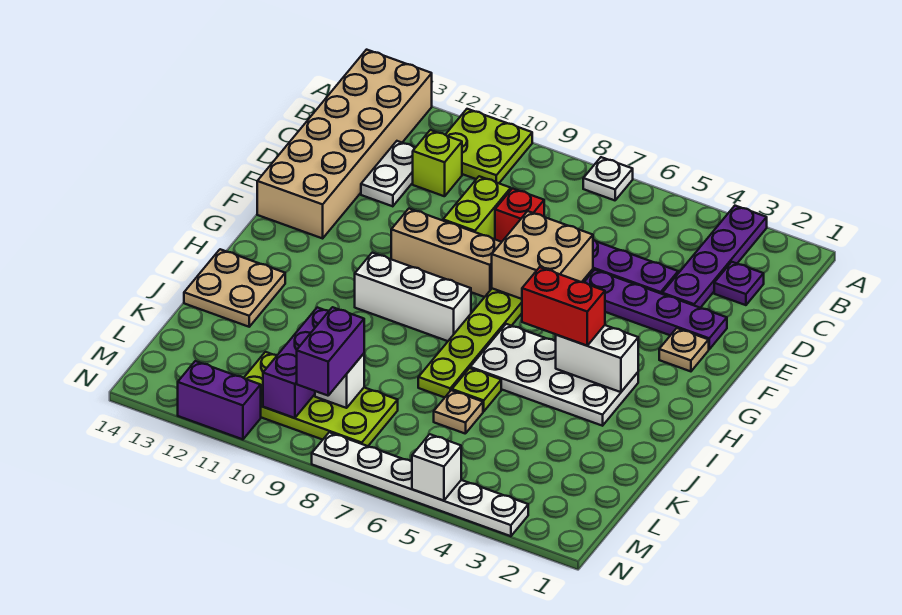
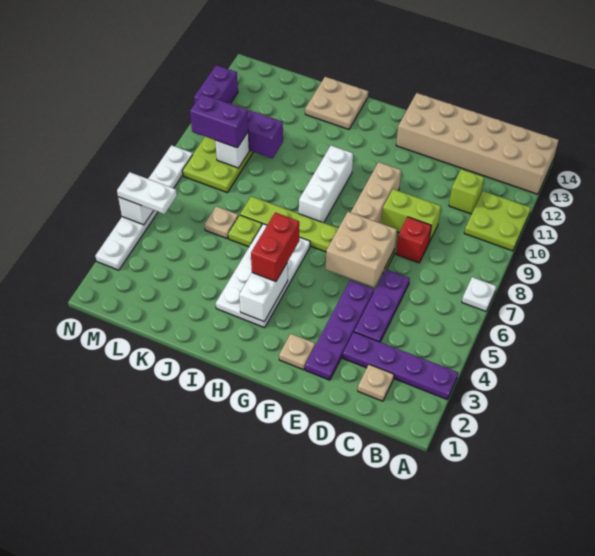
purple 1x1 plate [714,262,764,305] -> tan 1x1 plate [358,364,394,401]
white 1x2 plate [361,141,415,206] -> white 1x2 plate moved to [117,172,177,214]

